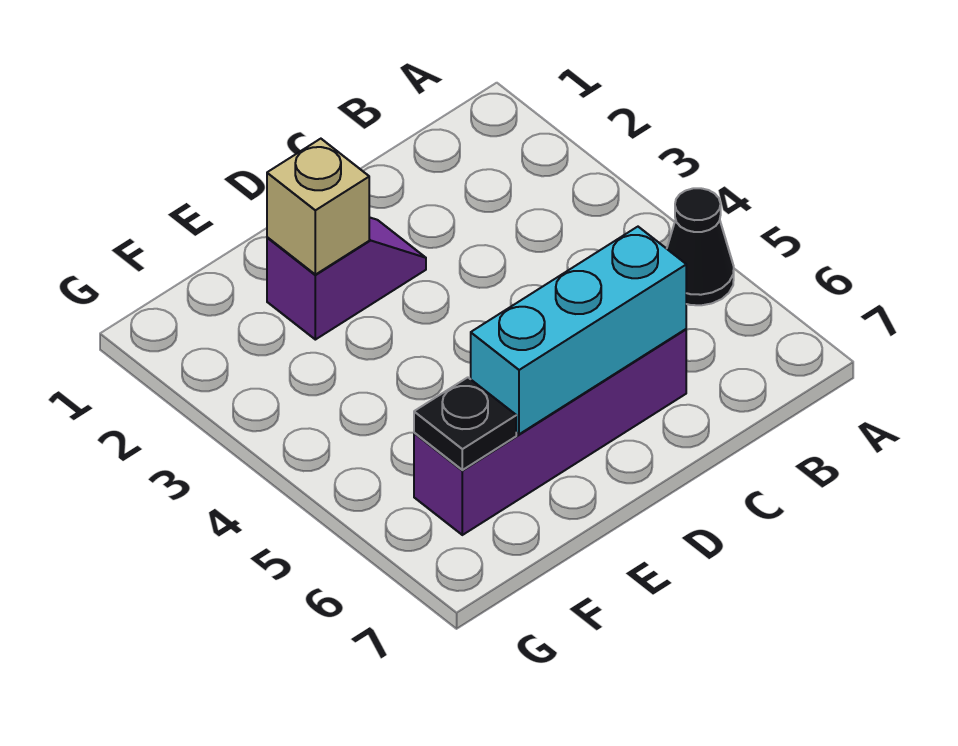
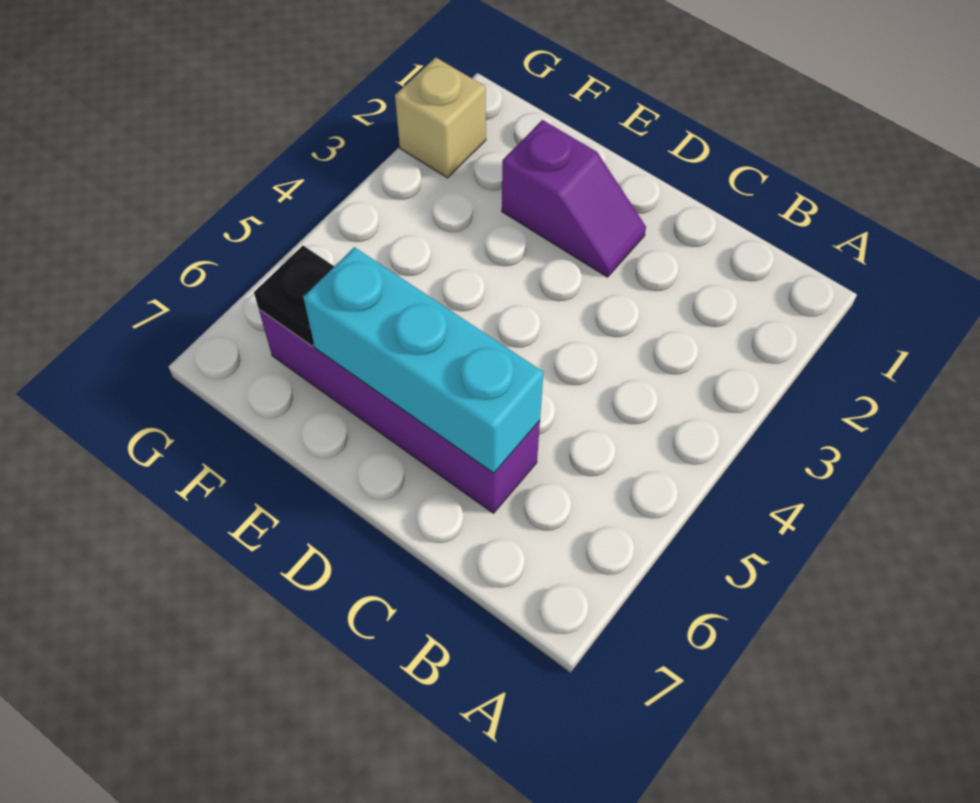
black 1x1 cone [667,188,734,305] -> none
tan 1x1 brick [267,139,369,275] -> tan 1x1 brick moved to [395,57,486,178]

